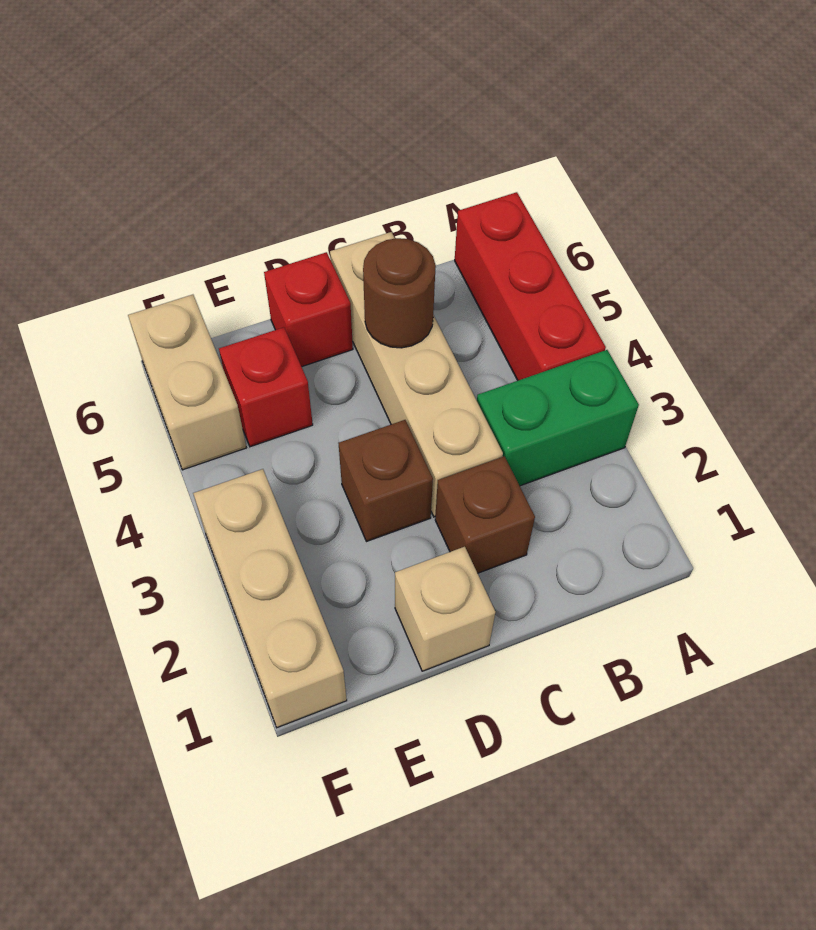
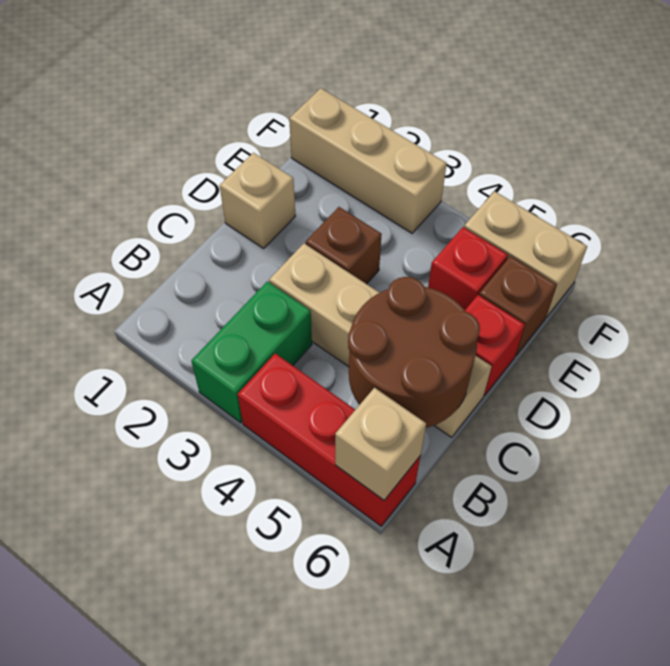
none -> tan 1x1 brick [335,388,426,500]
brown 1x1 brick [435,456,535,573] -> brown 1x1 brick moved to [479,256,557,356]
brown 1x1 round brick [363,238,436,348] -> brown 2x2 round brick [348,277,480,428]

